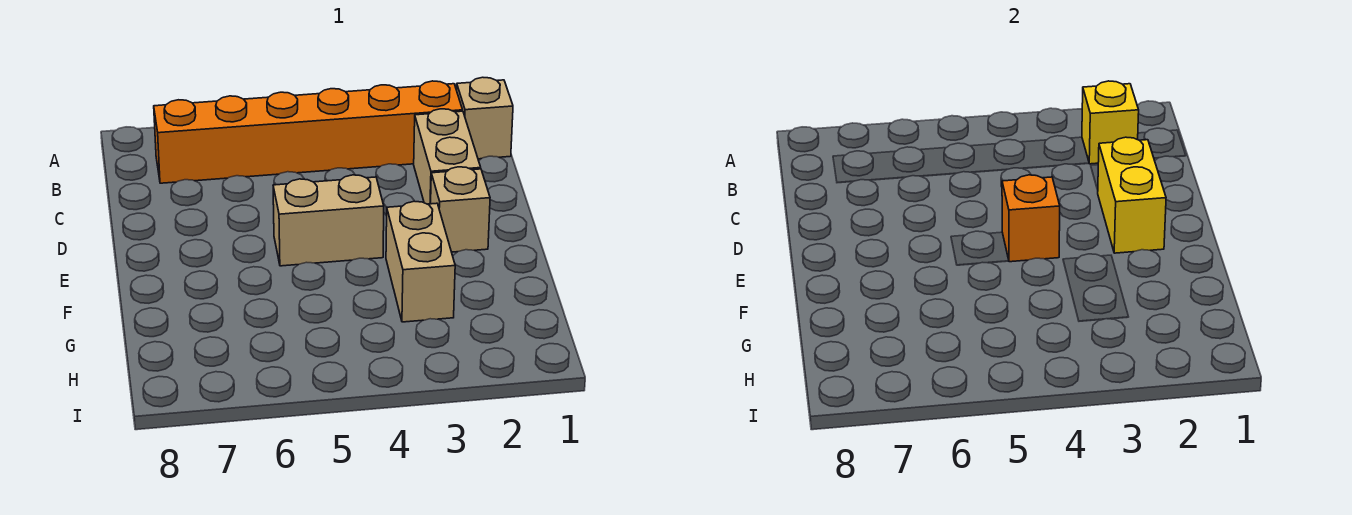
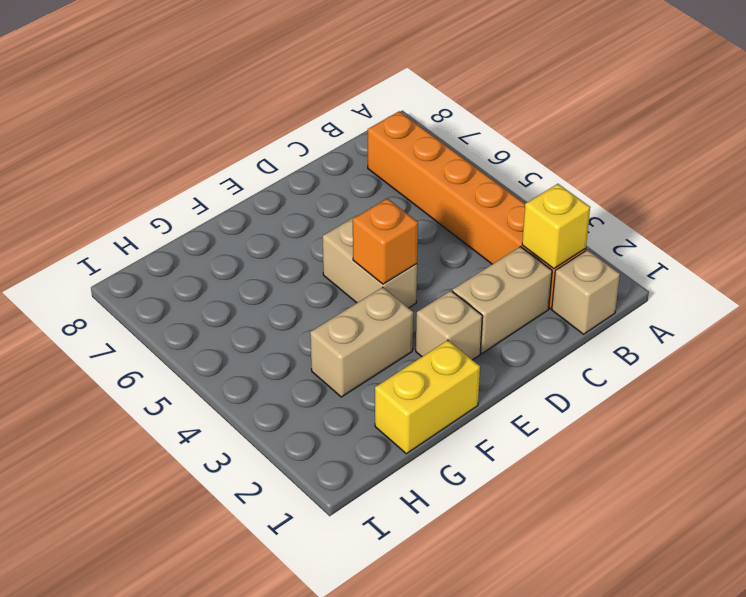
yellow 1x2 brick [1098,137,1166,253] -> yellow 1x2 brick moved to [375,340,480,454]

